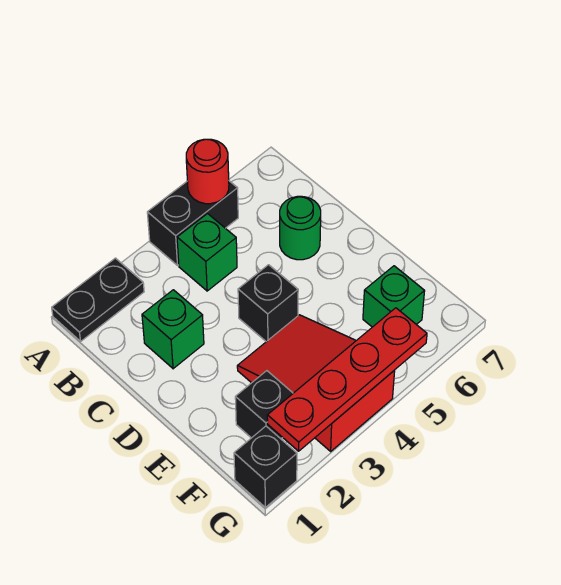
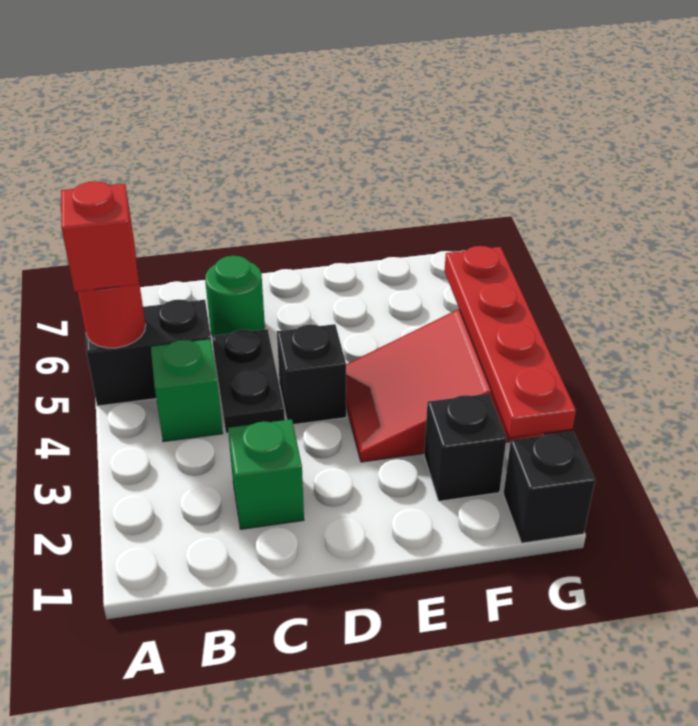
black 1x2 plate [52,258,144,341] -> black 1x2 plate moved to [212,329,285,433]
black 1x2 brick [147,181,238,265] -> black 1x2 brick turned to [86,300,211,406]
none -> red 1x1 brick [61,181,138,292]
green 1x1 brick [363,266,425,327] -> none

